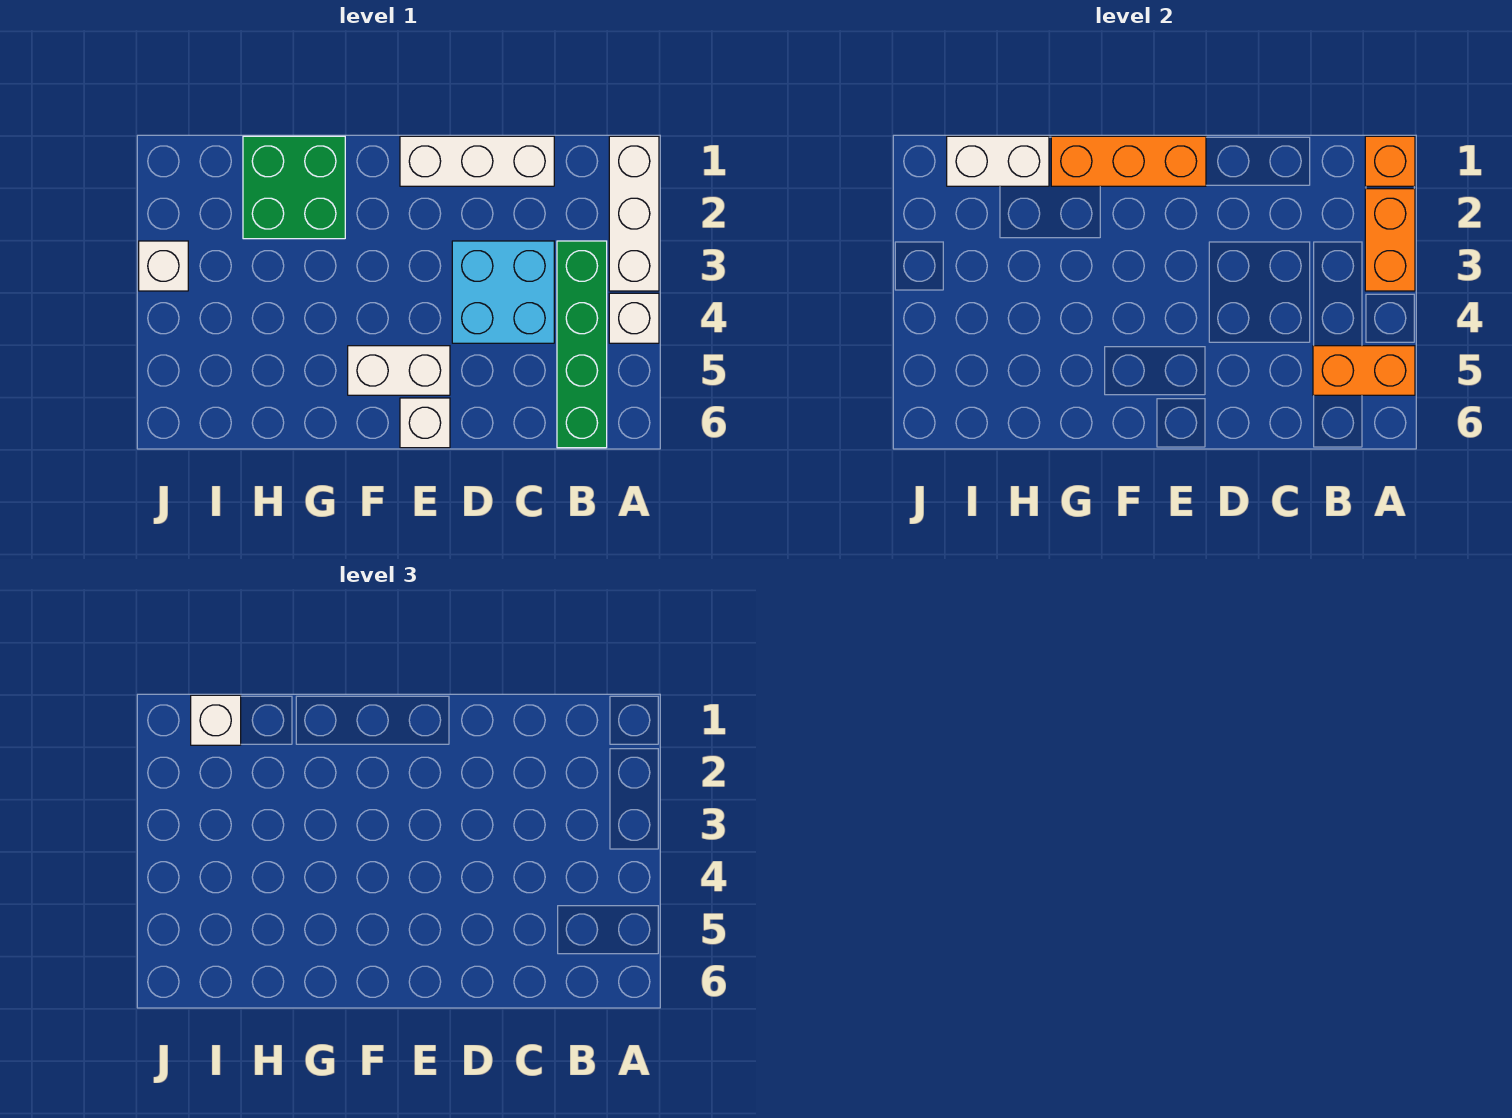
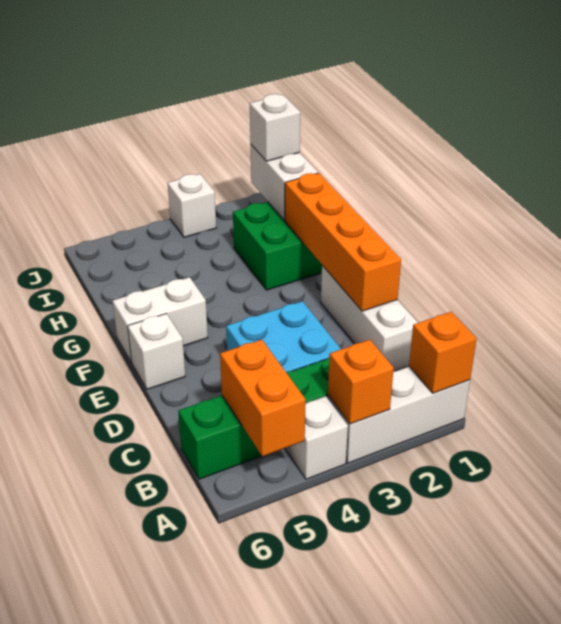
orange 1x2 brick [1365,189,1415,291] -> orange 1x1 brick [328,340,394,424]
orange 1x3 brick [1051,136,1206,186] -> orange 1x4 brick [285,173,401,311]
white 1x2 brick [348,346,450,395] -> white 1x2 brick turned to [113,277,208,362]

